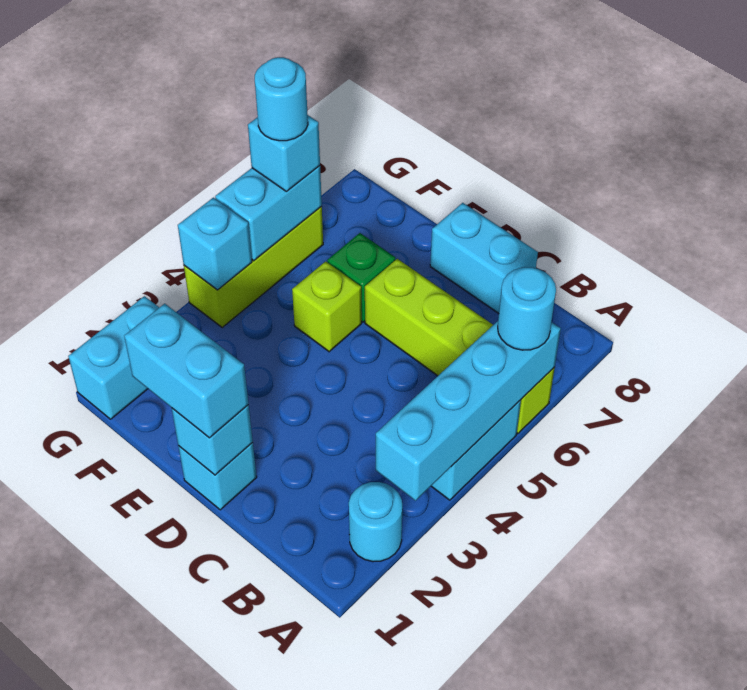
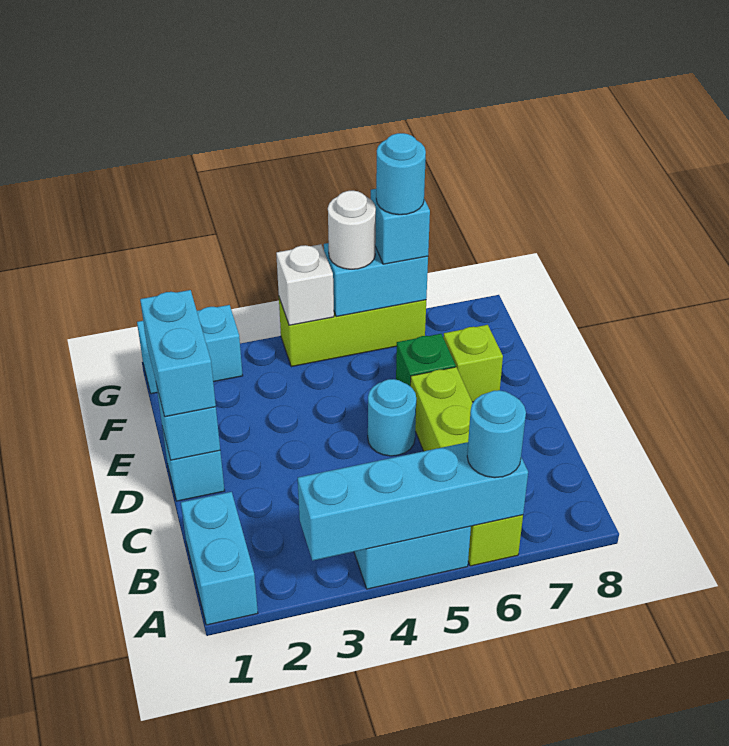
cyan 1x1 round brick [349,482,402,562] -> cyan 1x1 round brick moved to [368,379,416,456]
cyan 1x2 brick [430,203,538,313] -> cyan 1x2 brick moved to [181,492,258,625]
lime 1x1 brick [292,261,362,352] -> lime 1x1 brick moved to [443,325,503,402]
cyan 1x1 brick [178,198,252,290] -> white 1x1 brick [276,244,334,325]
none -> white 1x1 round brick [328,191,376,269]

